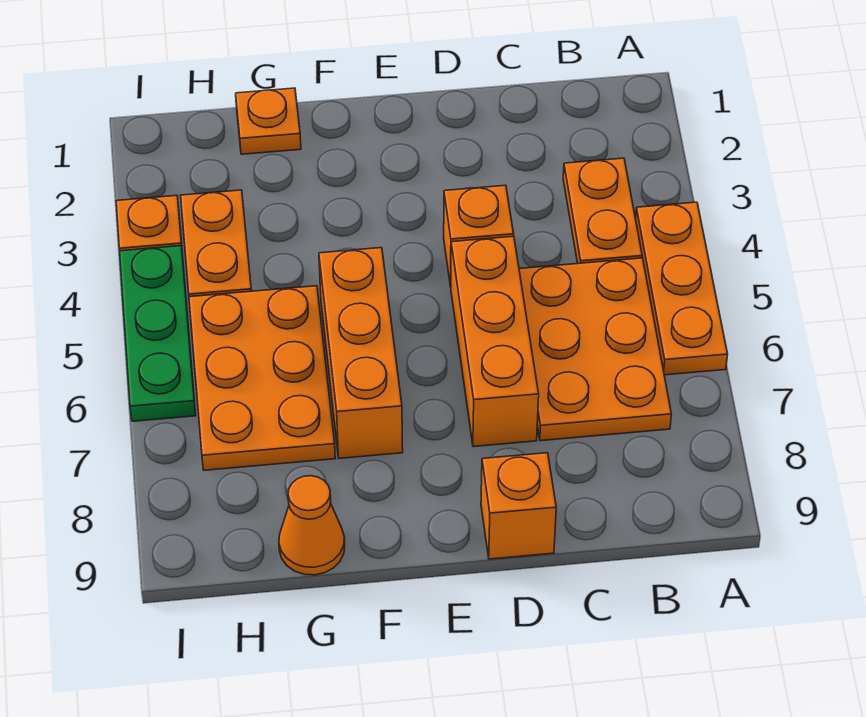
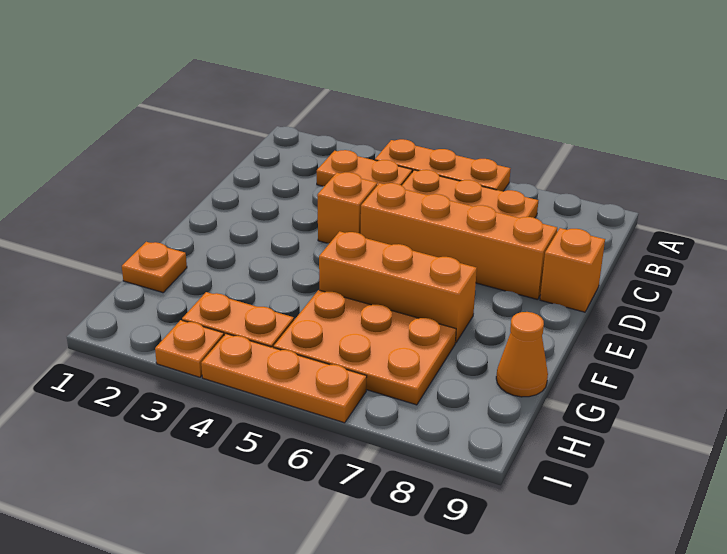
orange 1x3 brick [451,236,539,447] -> orange 1x4 brick [361,183,557,300]
green 1x3 plate [120,246,196,421] -> orange 1x3 plate [201,334,367,423]

